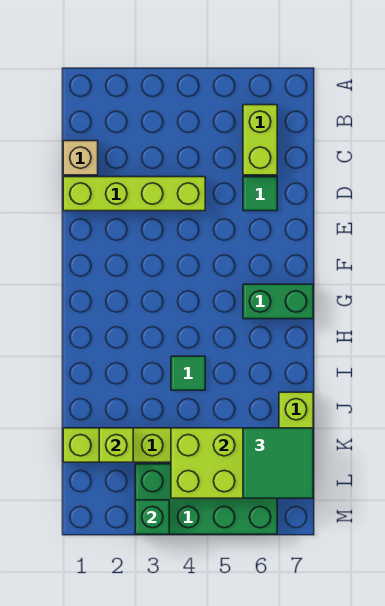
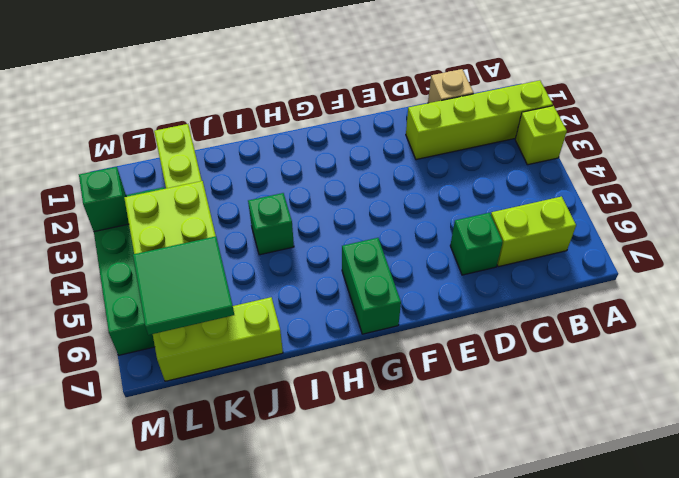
lime 1x4 brick [63,177,205,211] -> lime 1x4 brick turned to [406,80,553,160]
green 1x1 tile [243,177,277,211] -> green 1x1 brick [450,213,503,275]
green 1x1 tile [171,356,205,390] -> green 1x1 brick [248,193,294,255]
lime 1x1 brick [99,428,133,462] -> lime 1x1 brick moved to [515,106,567,165]

